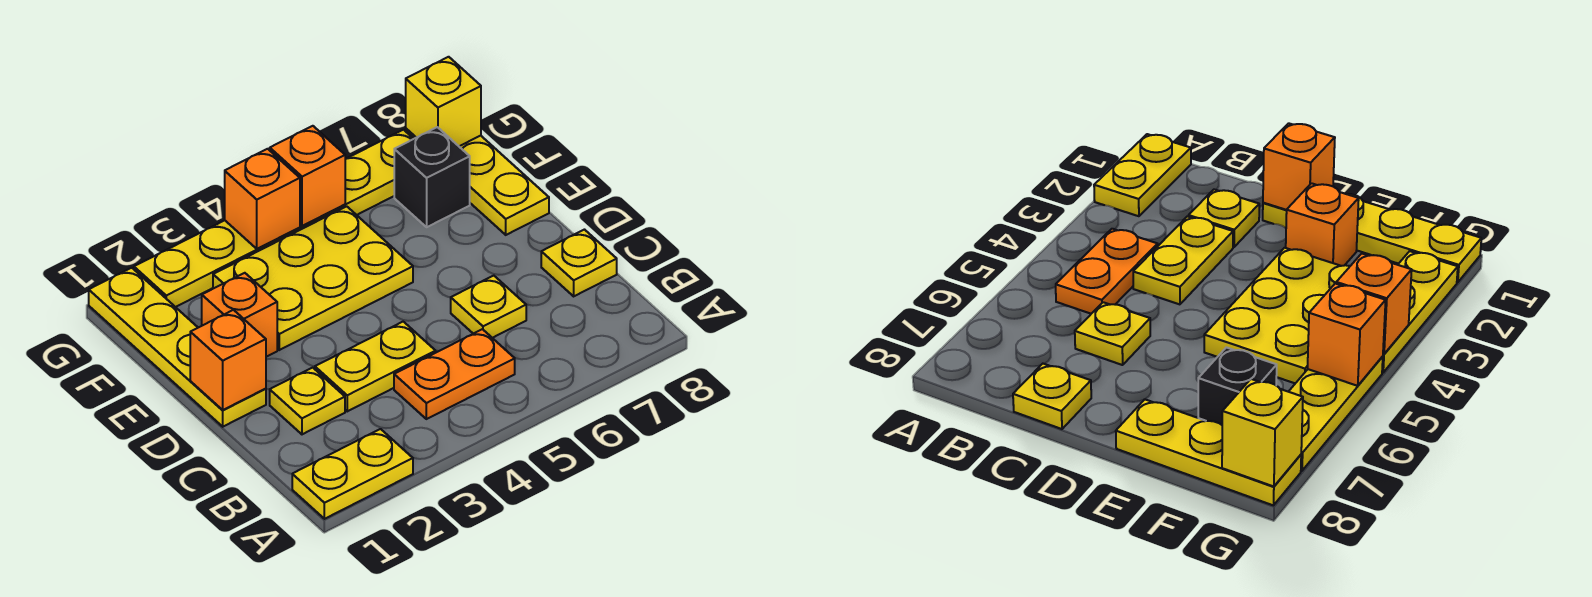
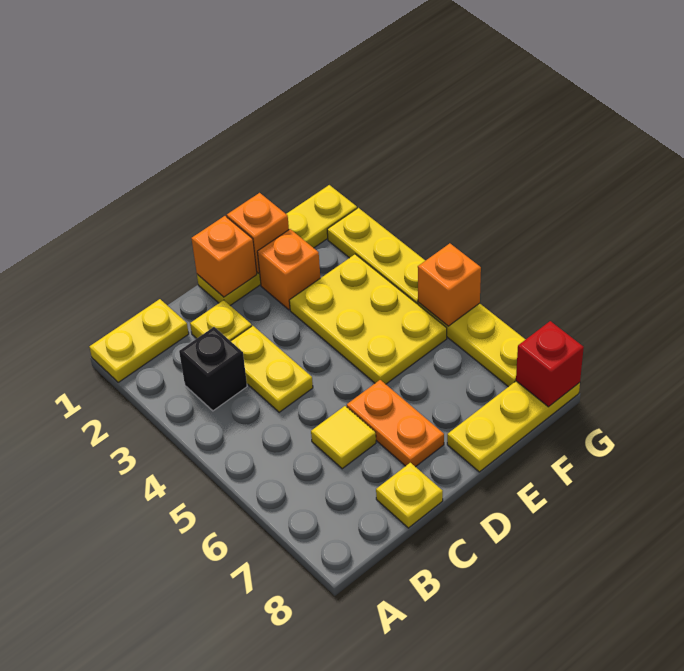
yellow 1x2 plate [292,429,413,519] -> yellow 1x2 plate turned to [89,299,189,382]
orange 1x2 plate [394,329,515,419] -> orange 1x2 plate moved to [347,380,444,467]
yellow 1x1 plate [451,276,526,338] -> yellow 1x1 tile [311,406,376,469]
black 1x1 brick [394,127,470,227] -> black 1x1 brick moved to [179,327,247,411]
orange 1x1 brick [225,149,300,249] -> orange 1x1 brick moved to [227,193,289,273]
yellow 1x1 brick [406,57,481,146] -> red 1x1 brick [516,321,584,407]

